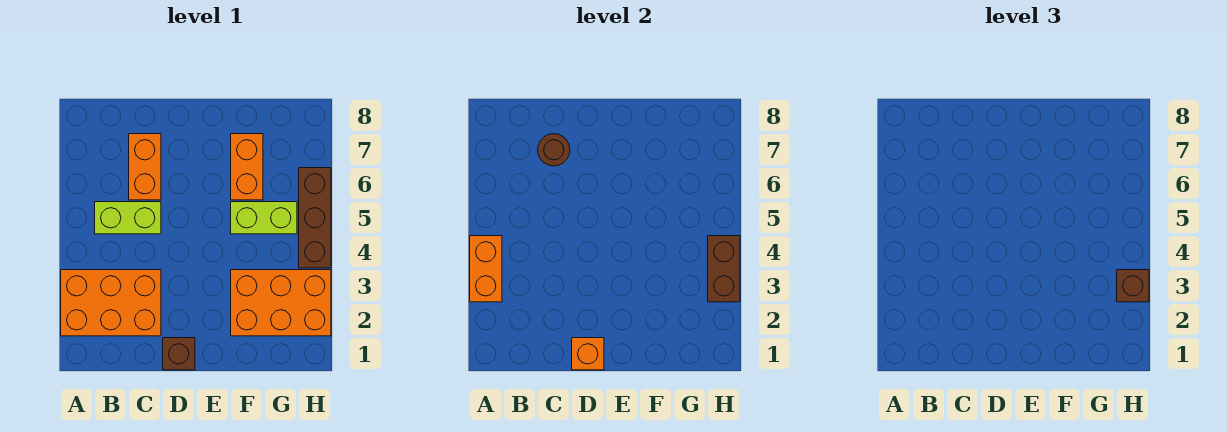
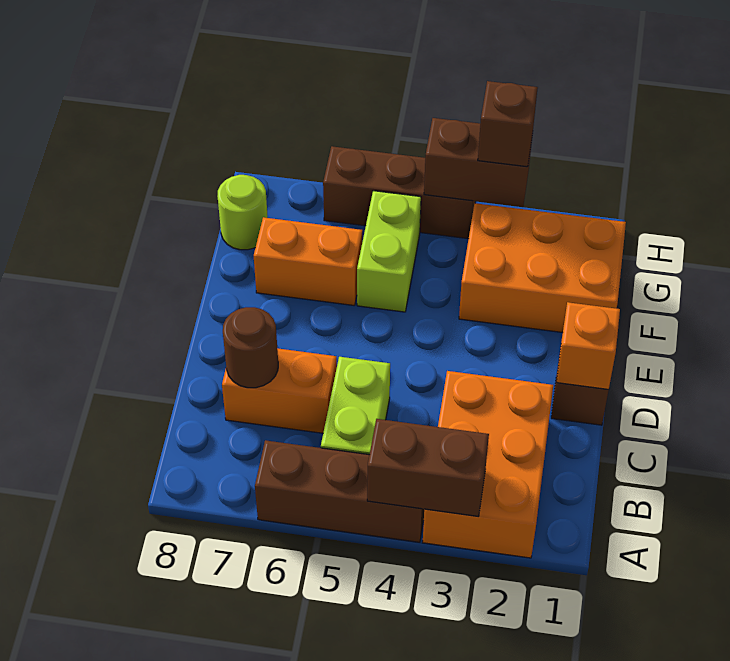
orange 1x2 brick [470,236,502,302] -> brown 1x2 brick [367,419,489,516]
none -> brown 1x3 brick [255,440,424,542]
orange 2x3 brick [231,270,331,336] -> orange 2x3 brick turned to [459,203,626,333]
none -> lime 1x1 round brick [217,175,268,250]

